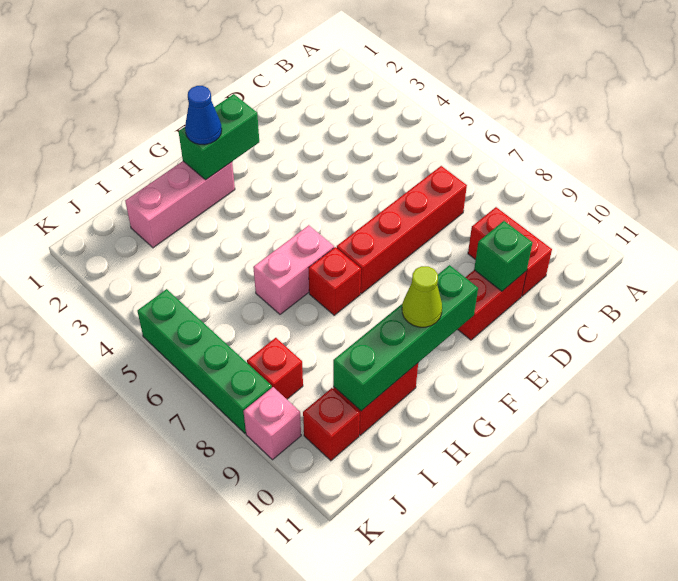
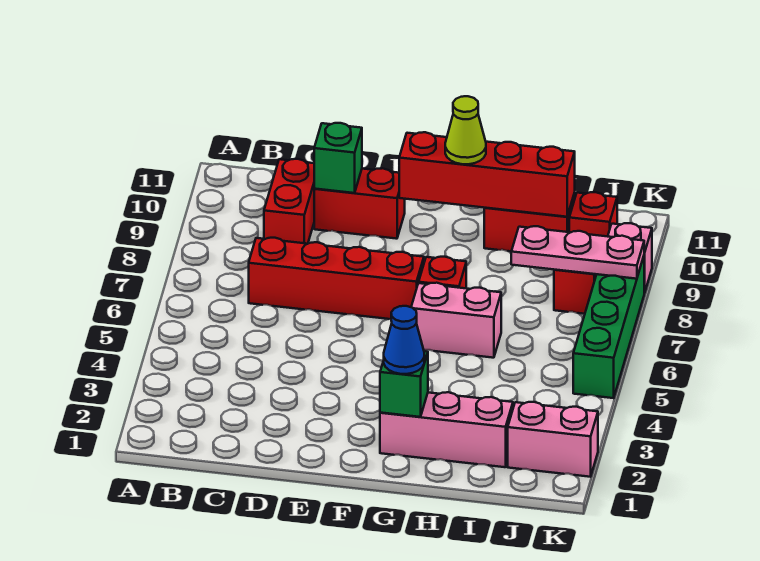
green 1x2 brick [179,94,259,180] -> green 1x1 brick [380,351,428,417]
green 1x4 brick [333,265,478,411] -> red 1x4 brick [399,132,575,217]
none -> pink 1x3 plate [511,226,644,279]
none -> pink 1x2 brick [508,402,598,477]

